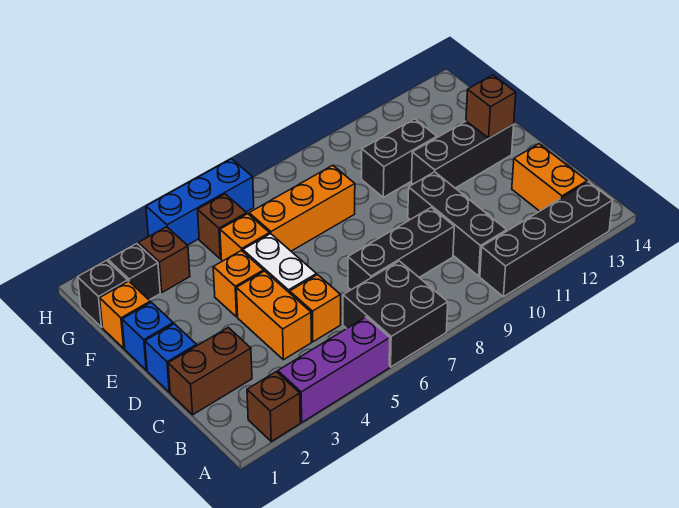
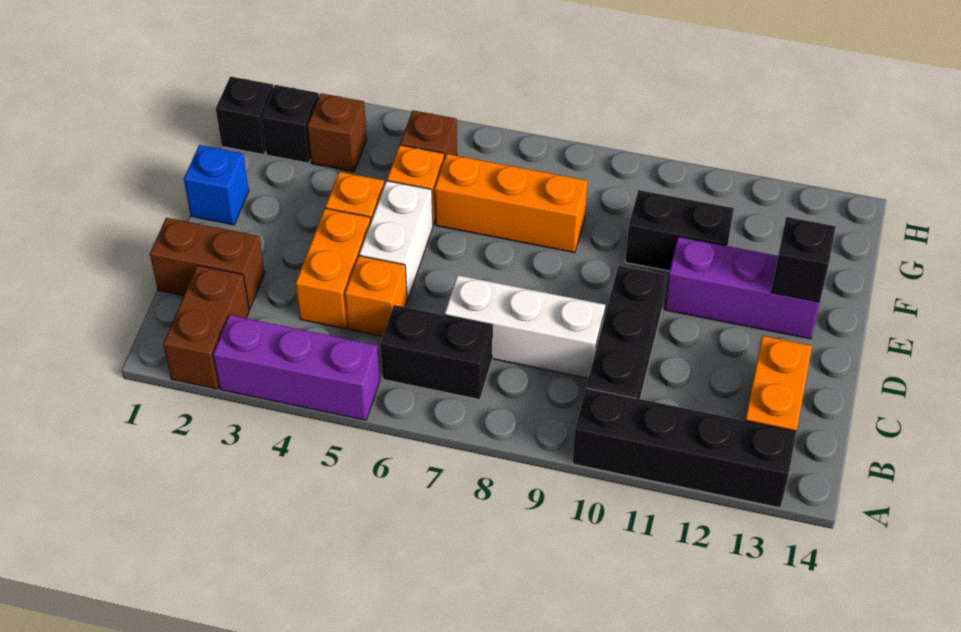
brown 1x1 brick [247,372,300,441] -> brown 1x2 brick [163,265,249,389]
black 2x2 brick [343,261,448,367] -> black 1x2 brick [380,305,492,400]
black 1x3 brick [348,208,454,290] -> white 1x3 brick [445,275,605,378]
blue 1x1 brick [145,324,197,392] -> none
black 1x3 brick [411,121,514,188] -> purple 1x3 brick [664,237,820,339]
brown 1x1 brick [466,75,516,138] -> black 1x1 brick [771,217,836,302]
orange 1x1 brick [100,281,150,348] -> none
blue 1x3 brick [146,159,254,245] -> none

